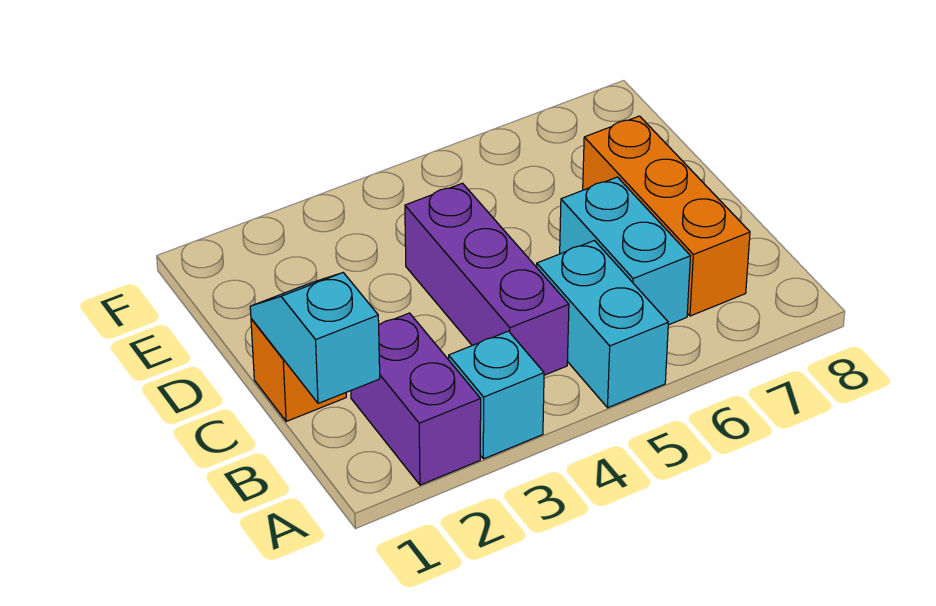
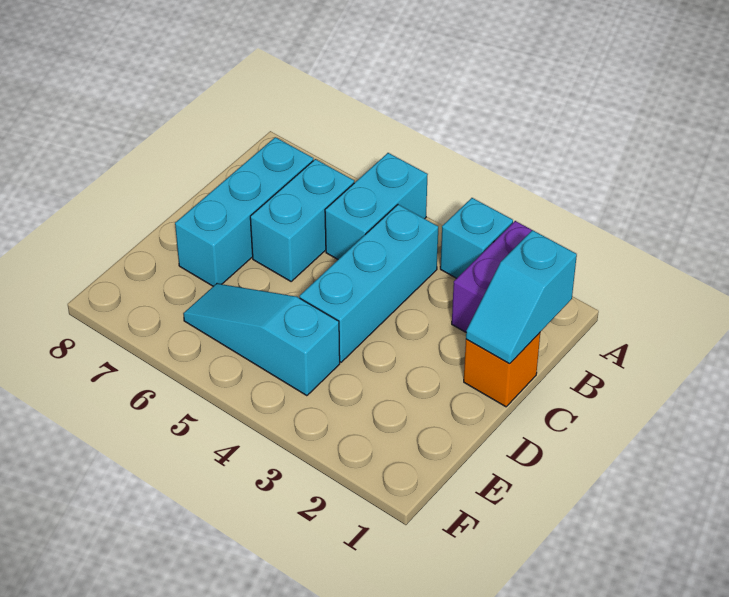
purple 1x3 brick [405,183,569,375] -> cyan 1x3 brick [299,205,438,362]
orange 1x3 brick [583,116,750,316] -> cyan 1x3 brick [175,137,313,286]
none -> cyan 1x3 slope [183,284,340,396]

